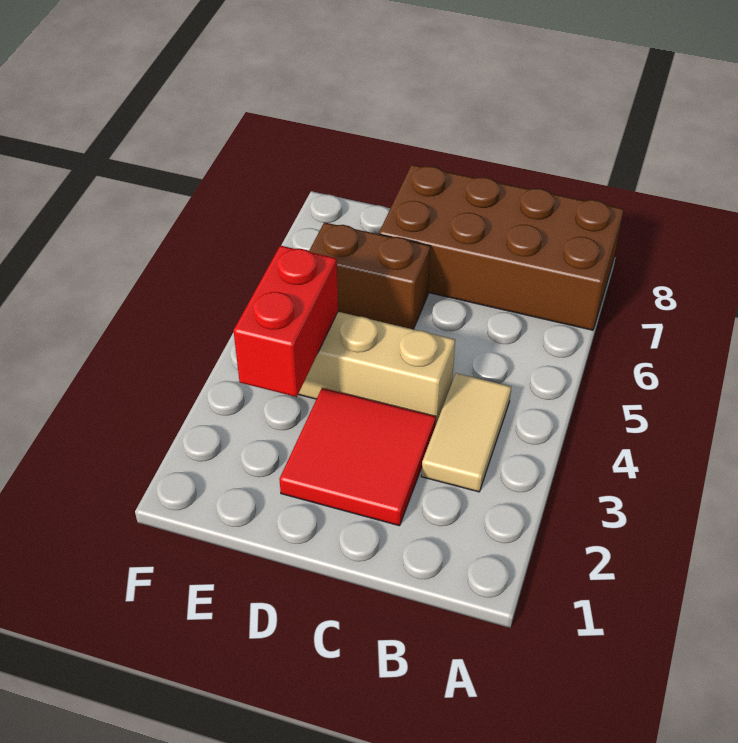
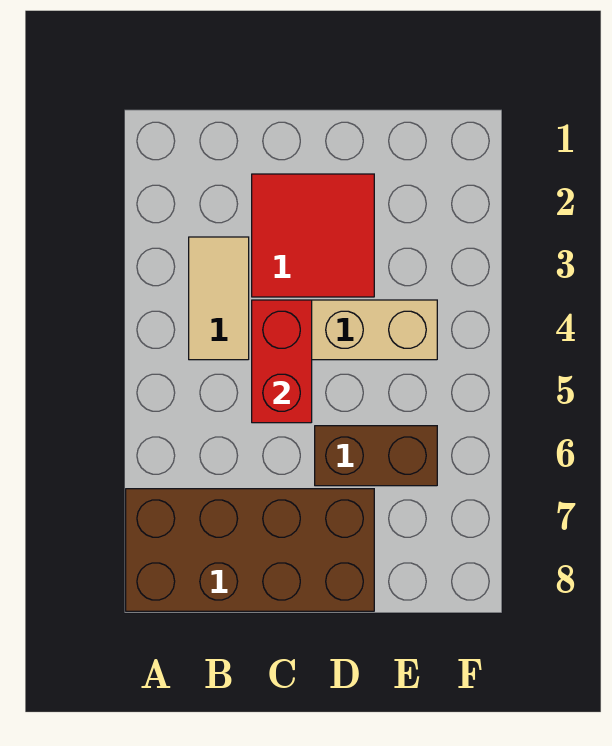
red 1x2 brick [233,246,338,397] -> red 1x2 brick moved to [252,300,312,423]

